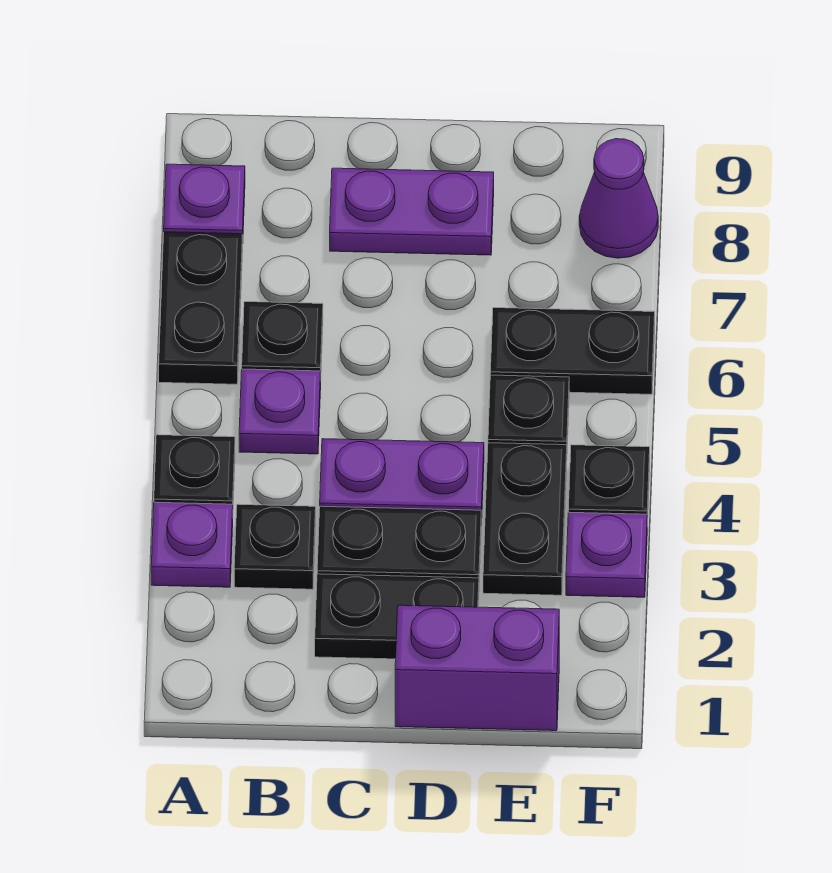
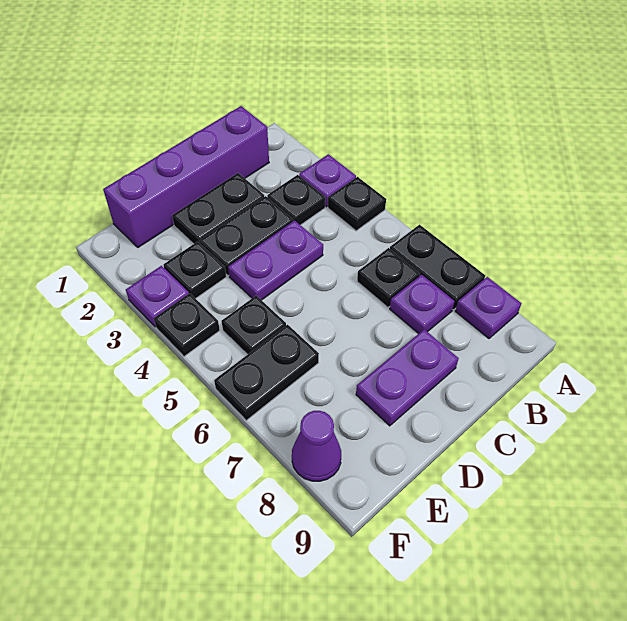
purple 1x1 plate [239,369,321,454] -> purple 1x1 plate moved to [390,275,455,334]
purple 1x2 brick [395,605,559,731] -> purple 1x4 brick [103,106,269,247]
black 1x2 plate [483,443,567,595] -> black 1x1 plate [163,242,226,299]

